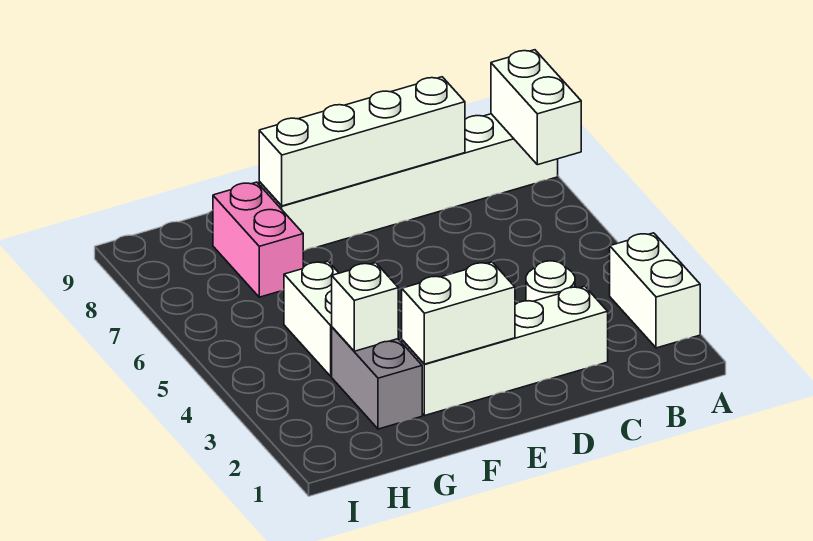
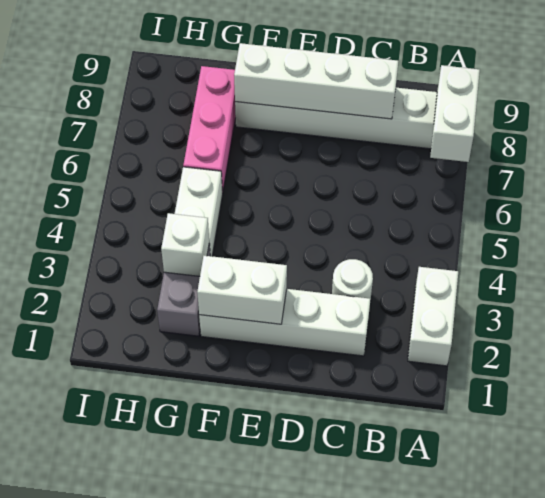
pink 1x2 brick [213,182,303,297] -> pink 1x3 brick [183,66,236,193]

